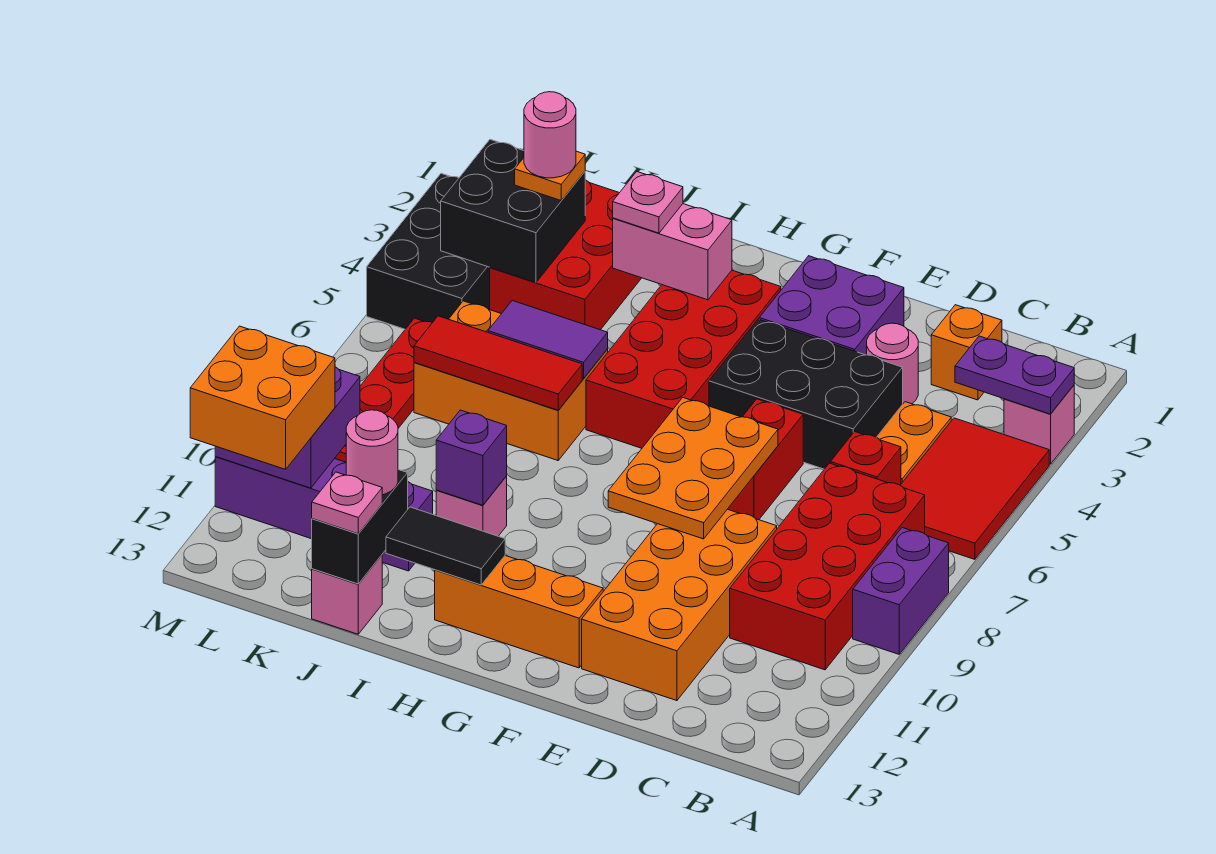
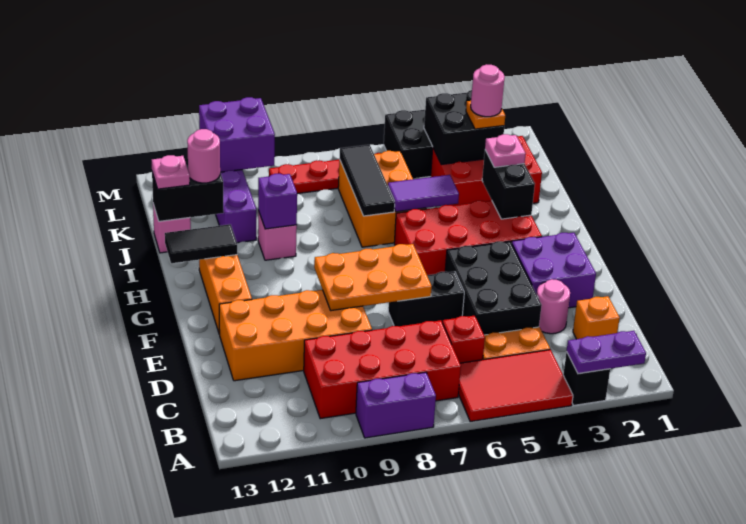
pink 1x1 brick [1004,385,1074,464] -> black 1x1 brick [563,351,610,405]
purple 1x2 plate [955,336,1074,414] -> purple 1x2 plate turned to [567,331,646,374]
red 1x2 brick [728,399,803,520] -> black 1x2 brick [388,271,464,326]
pink 1x2 brick [613,204,732,300] -> black 1x2 brick [482,150,535,219]
black 1x2 tile [386,507,505,585] -> black 1x2 tile turned to [165,224,237,263]
purple 1x2 tile [488,301,608,379] -> purple 1x2 tile turned to [388,175,459,212]
red 1x3 tile [414,316,582,410] -> black 1x3 tile [340,145,395,216]
orange 2x2 brick [190,326,335,469] -> none

